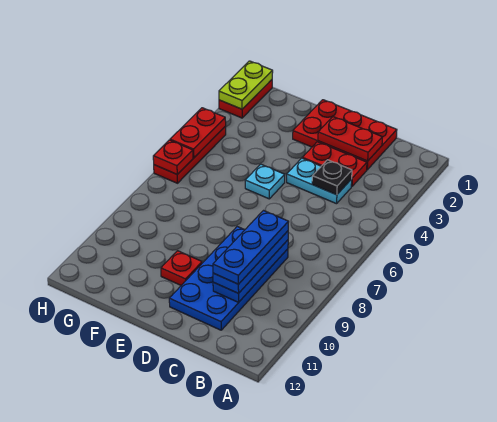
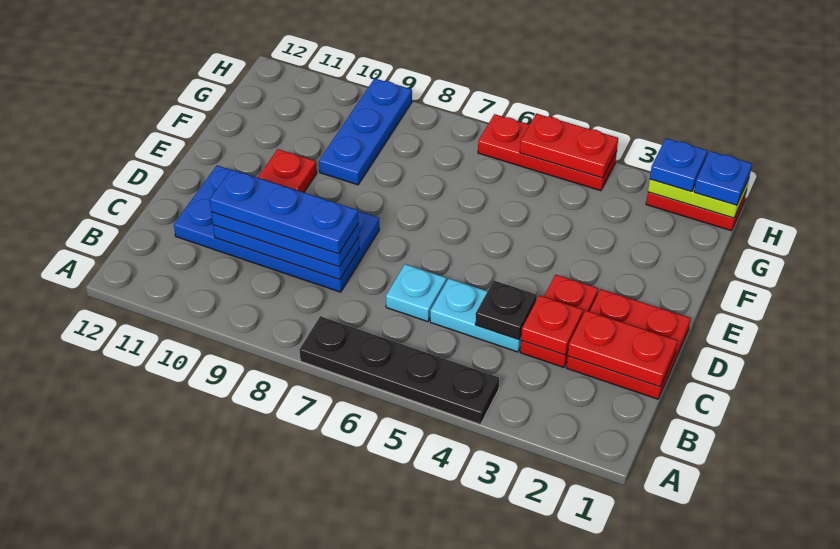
none -> black 1x4 plate [299,316,499,425]
red 2x3 plate [293,100,397,170] -> red 2x2 plate [566,289,691,399]
red 1x2 plate [318,117,382,161] -> red 1x2 plate turned to [568,310,677,387]
cyan 1x2 plate [287,158,352,204] -> cyan 1x2 plate turned to [430,279,521,352]
cyan 1x1 plate [245,164,285,199] -> cyan 1x1 plate moved to [386,264,446,322]
none -> blue 1x3 plate [319,79,412,185]
none -> blue 1x1 plate [694,151,752,205]
none -> blue 1x1 plate [650,138,707,192]
red 1x1 plate [153,140,193,174] -> red 1x1 plate moved to [521,295,583,355]

